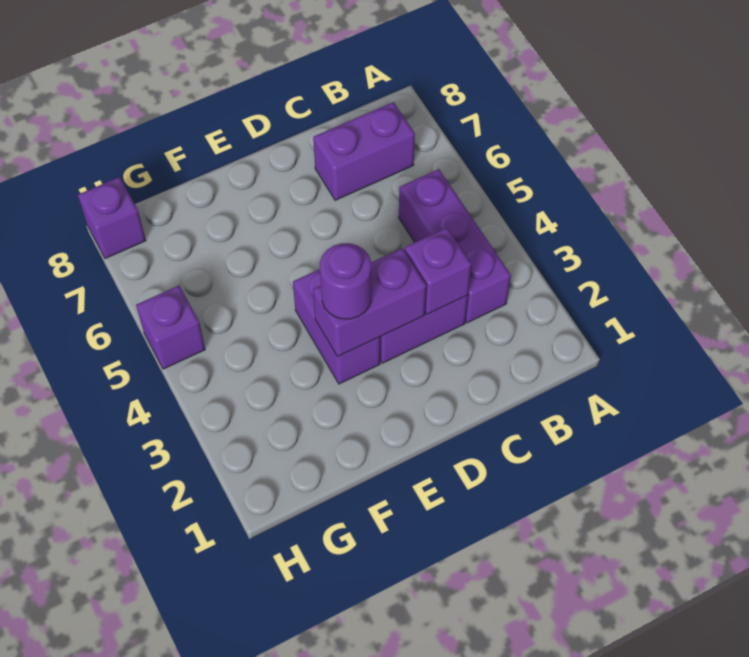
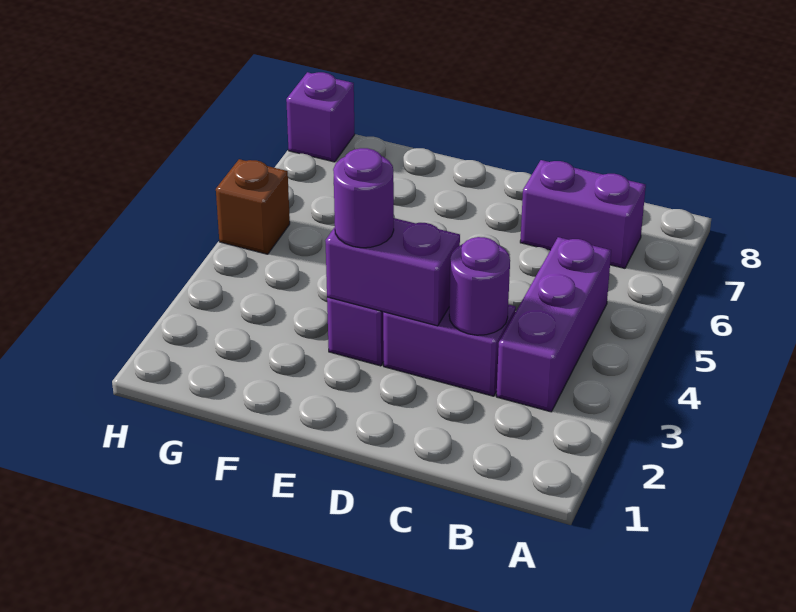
purple 1x1 brick [405,228,472,314] -> purple 1x1 round brick [449,237,510,335]
purple 1x1 brick [136,286,205,369] -> brown 1x1 brick [216,159,290,254]

